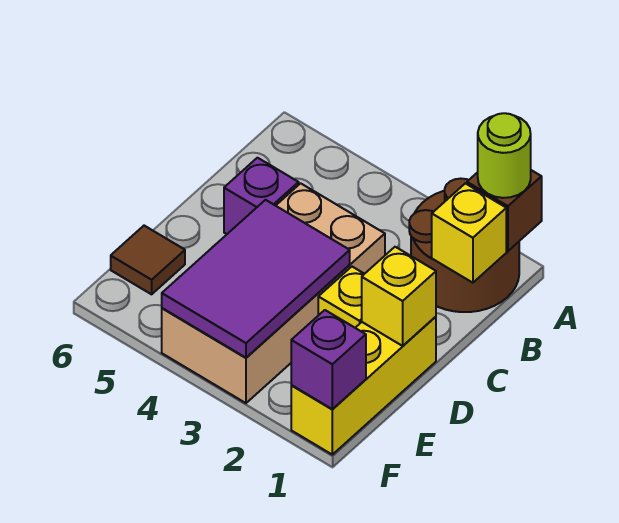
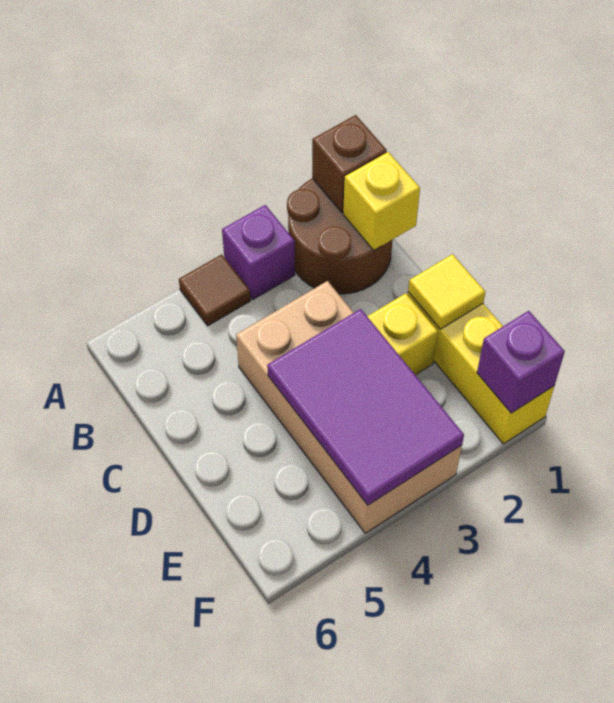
lime 1x1 round brick [478,113,531,198] -> none
purple 1x1 brick [224,158,299,234] -> purple 1x1 brick moved to [222,205,295,299]
yellow 1x1 brick [362,247,436,346] -> yellow 1x1 tile [408,254,485,329]
brown 1x1 tile [111,226,185,294] -> brown 1x1 tile moved to [179,255,251,326]

